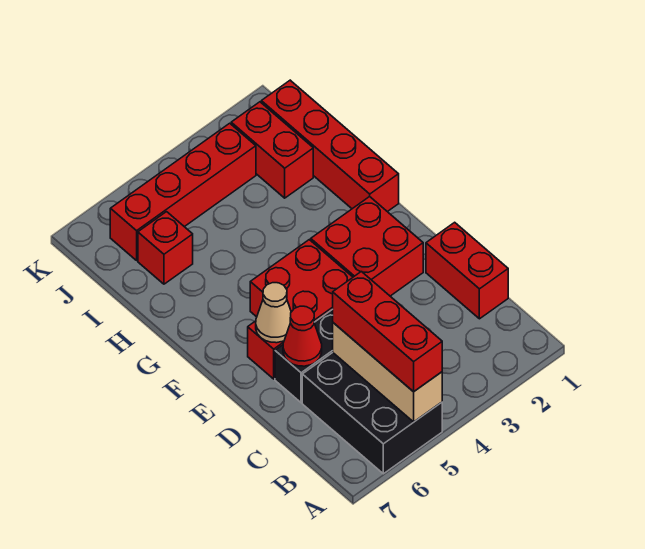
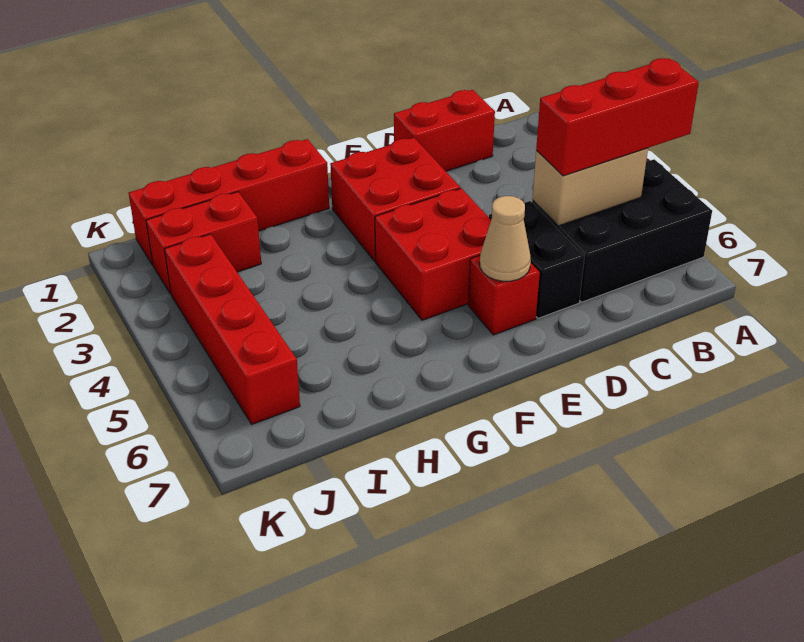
tan 1x3 brick [333,323,442,422] -> tan 1x2 brick [532,148,648,226]
red 1x1 cone [283,306,322,366] -> none
red 1x1 brick [138,212,193,284] -> none

